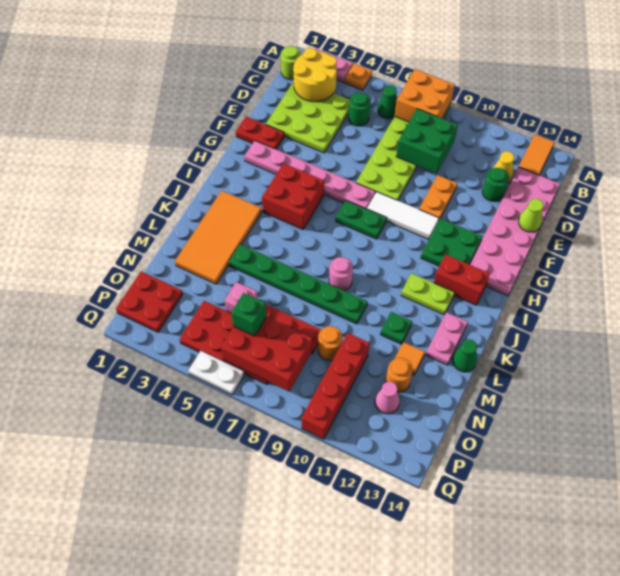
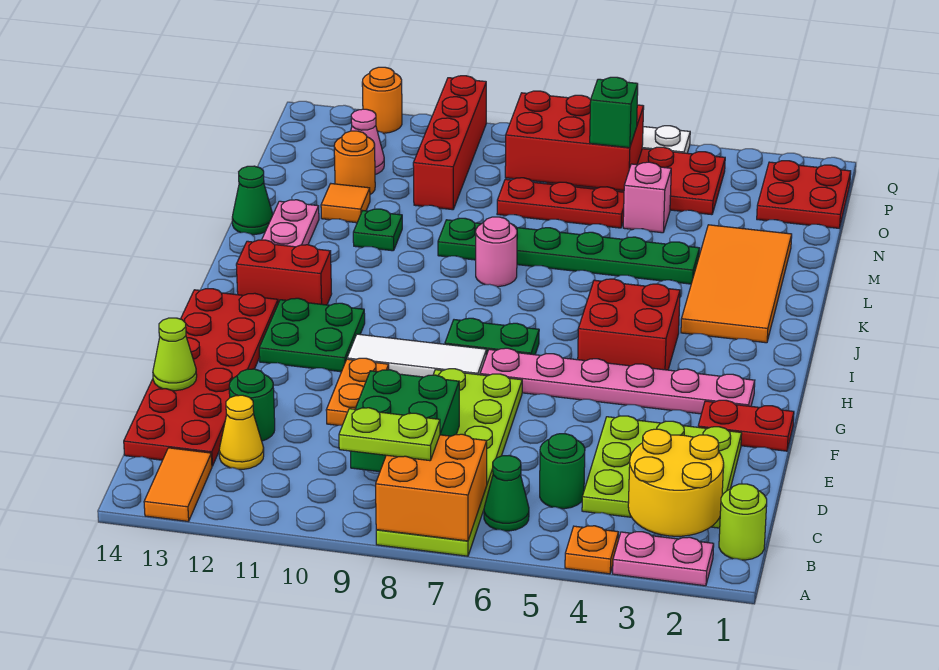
pink 2x6 plate [470,167,560,296] -> red 2x6 plate [124,289,278,466]
lime 1x2 plate [401,273,455,315] -> lime 1x2 plate moved to [339,408,440,461]
orange 1x1 round brick [318,326,342,360] -> orange 1x1 round brick moved to [362,67,402,133]

